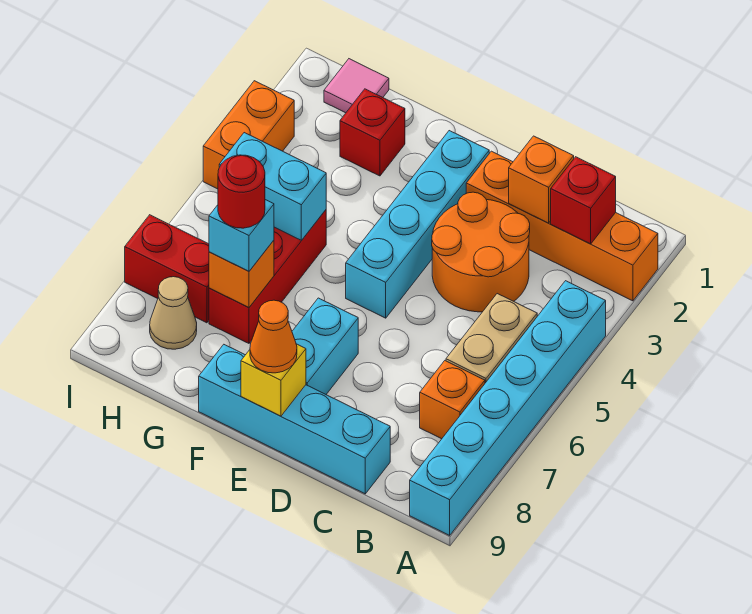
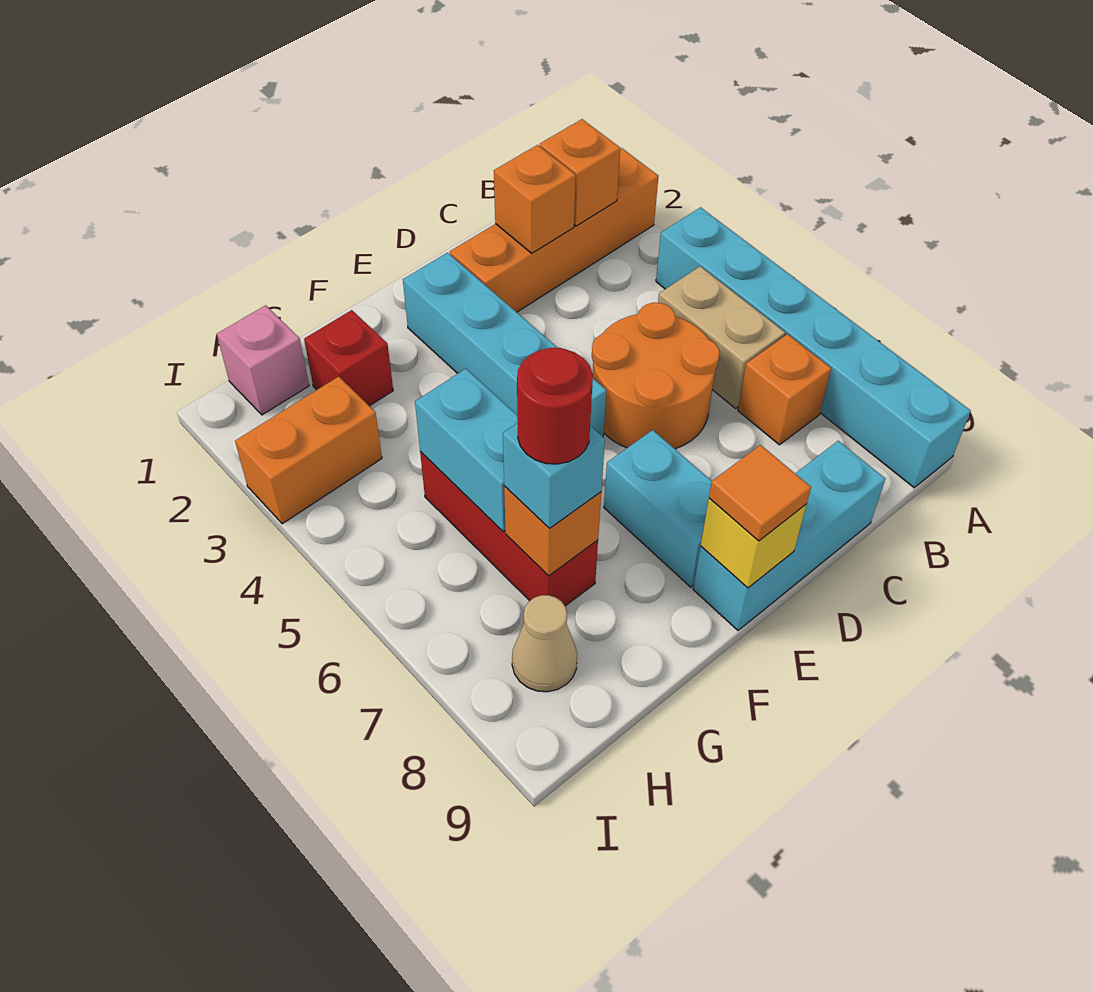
red 1x1 brick [551,157,616,244] -> orange 1x1 brick [540,119,620,226]
orange 2x2 round brick [432,192,530,312] -> orange 2x2 round brick moved to [592,303,720,449]
cyan 1x4 brick [199,345,390,494] -> cyan 1x3 brick [693,441,885,630]
orange 1x1 cone [250,300,297,373] -> orange 1x1 tile [709,445,811,541]
cyan 1x2 brick [219,133,326,240] -> cyan 1x2 brick turned to [415,369,518,532]
pink 1x1 tile [324,59,389,113] -> pink 1x1 brick [217,305,309,415]
red 1x2 brick [125,215,209,323] -> none
orange 1x2 brick [203,81,294,189] -> orange 1x2 brick turned to [235,377,382,524]

